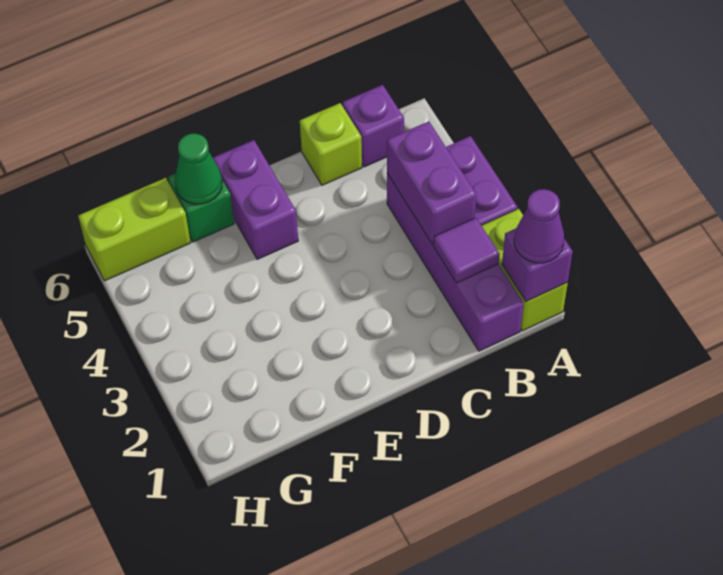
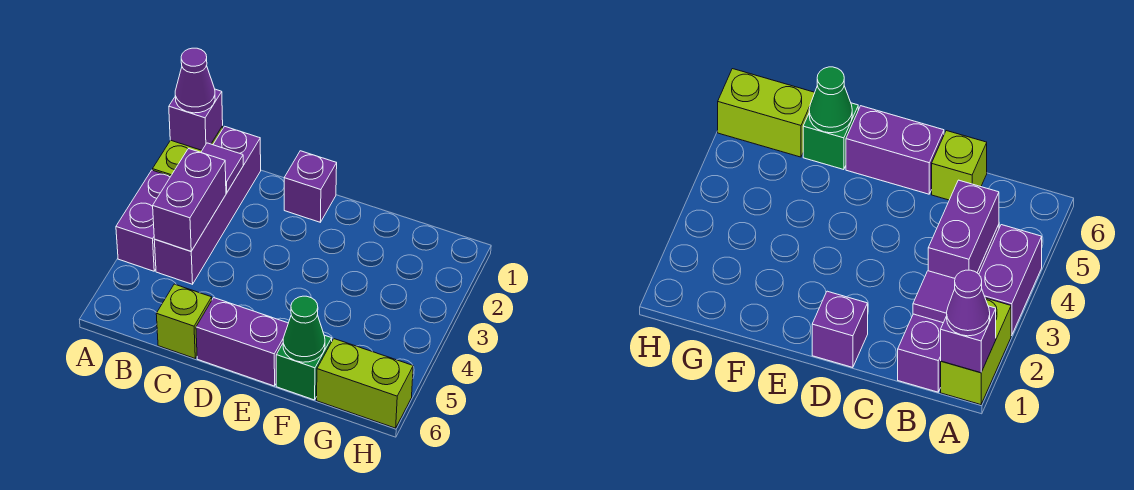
purple 1x1 brick [342,85,404,167] -> purple 1x1 brick moved to [284,151,337,222]
purple 1x2 brick [213,140,298,259] -> purple 1x2 brick turned to [196,298,288,386]

